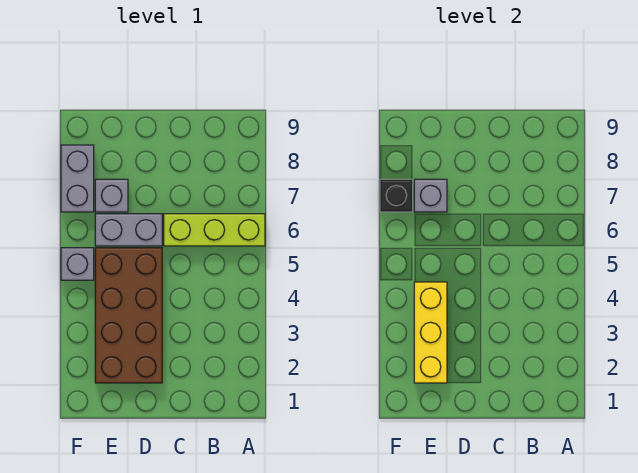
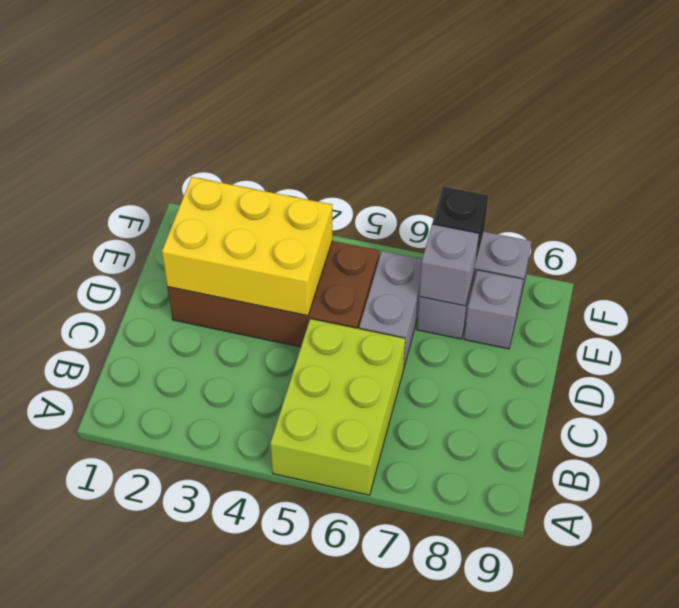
lime 1x3 brick [164,214,265,246] -> lime 2x3 brick [270,319,405,495]
yellow 1x3 brick [414,282,447,383] -> yellow 2x3 brick [162,177,332,316]
grey 1x1 brick [61,248,94,280] -> grey 1x1 brick moved to [464,270,523,349]

